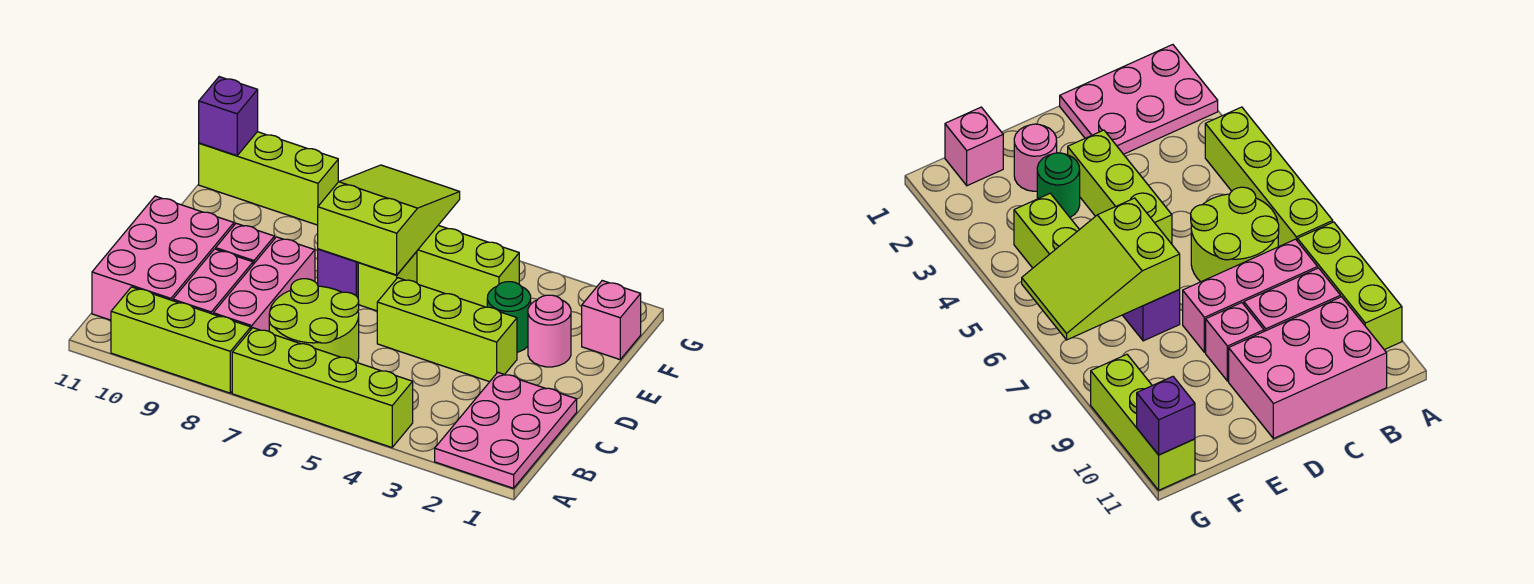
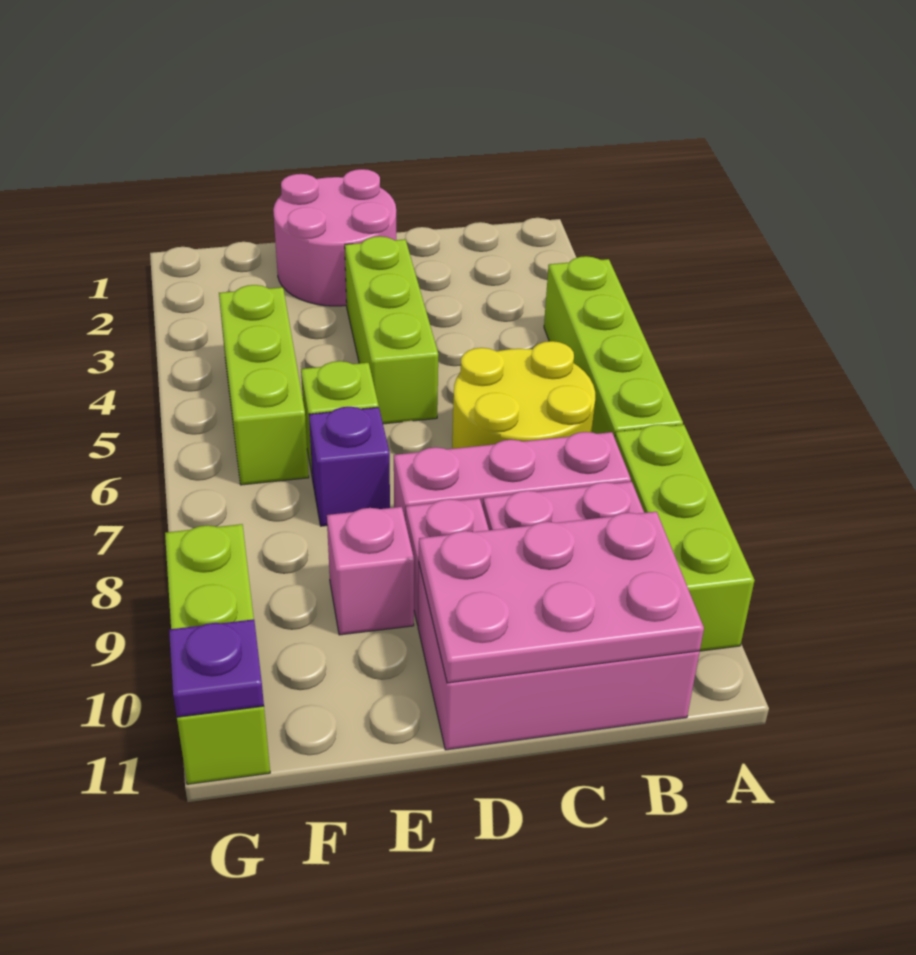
pink 2x3 plate [435,373,577,488] -> pink 2x3 plate moved to [419,512,704,683]
lime 2x2 round brick [269,279,359,363] -> yellow 2x2 round brick [452,341,595,449]
pink 1x1 round brick [528,295,571,367] -> pink 2x2 round brick [273,169,396,306]
green 1x1 round brick [487,282,531,352] -> none
lime 2x3 slope [318,165,460,275] -> none
pink 1x1 brick [582,281,641,360] -> pink 1x1 brick moved to [327,507,414,635]
purple 1x1 brick [199,77,258,156] -> purple 1x1 plate [169,619,264,717]

